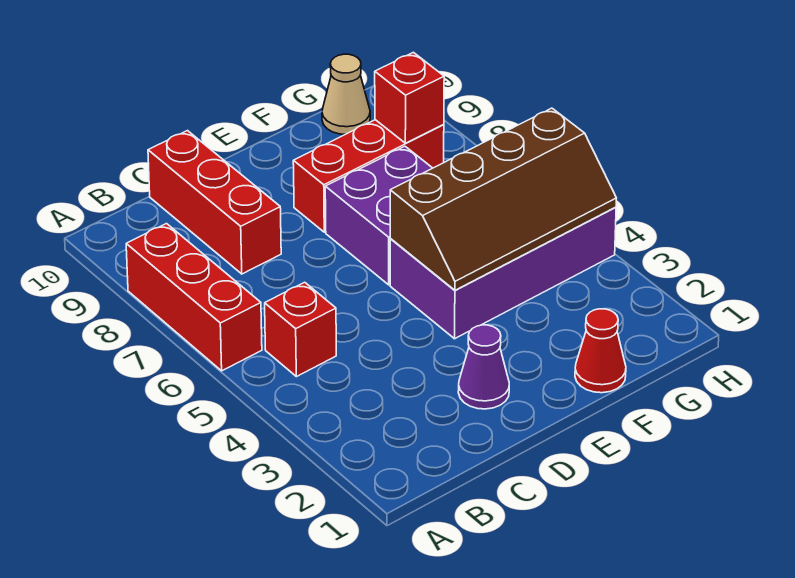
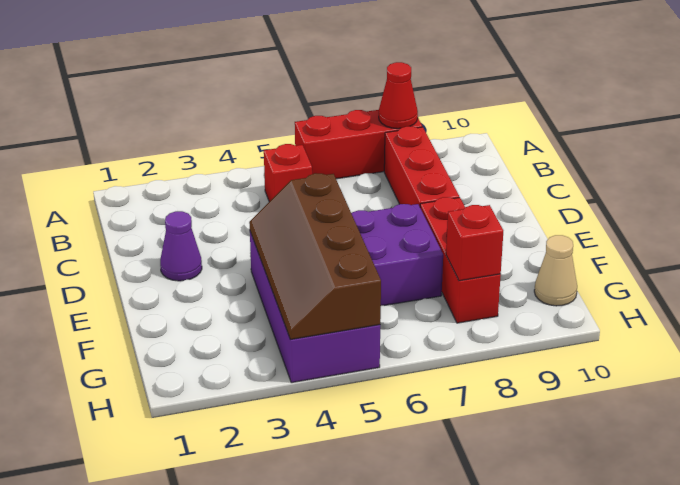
red 1x3 brick [148,131,281,274] -> red 1x3 brick turned to [384,126,459,206]
red 1x1 cone [575,309,626,393] -> red 1x1 cone moved to [379,62,418,129]

